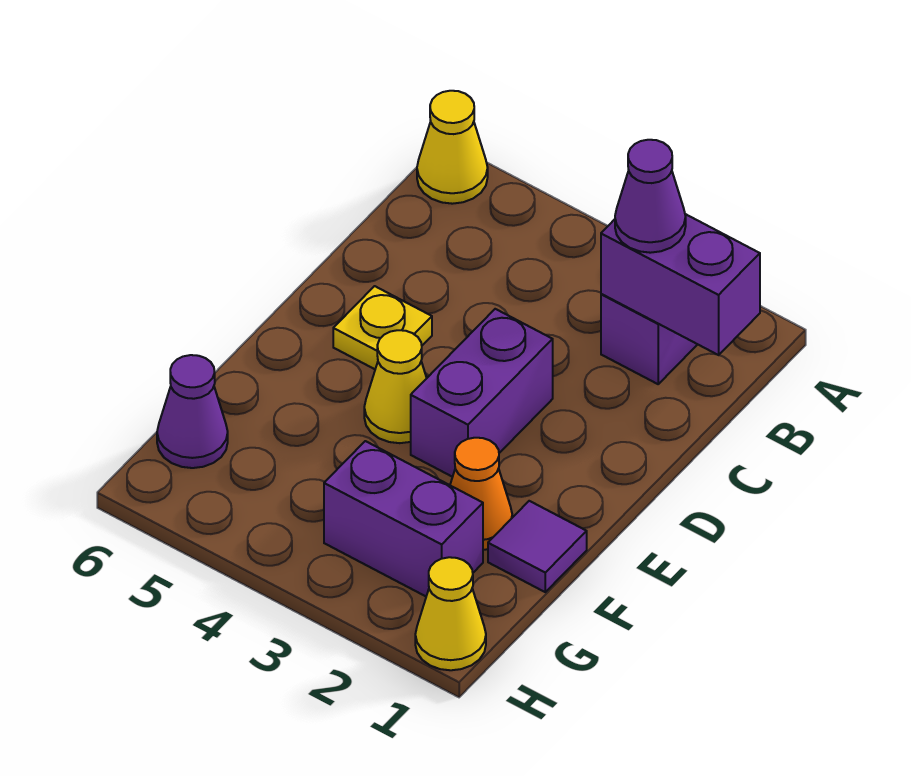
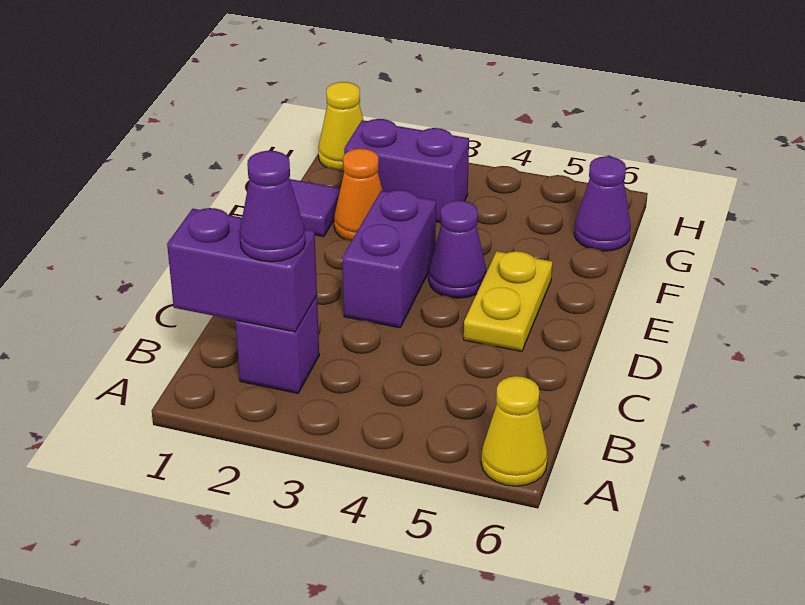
yellow 1x1 plate [333,286,432,369] -> yellow 1x2 plate [464,251,552,352]
yellow 1x1 cone [364,330,427,443] -> purple 1x1 cone [429,200,487,298]

